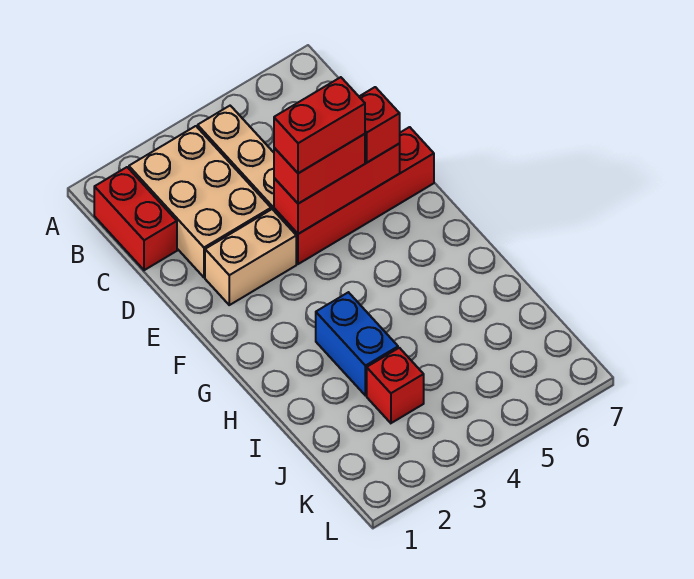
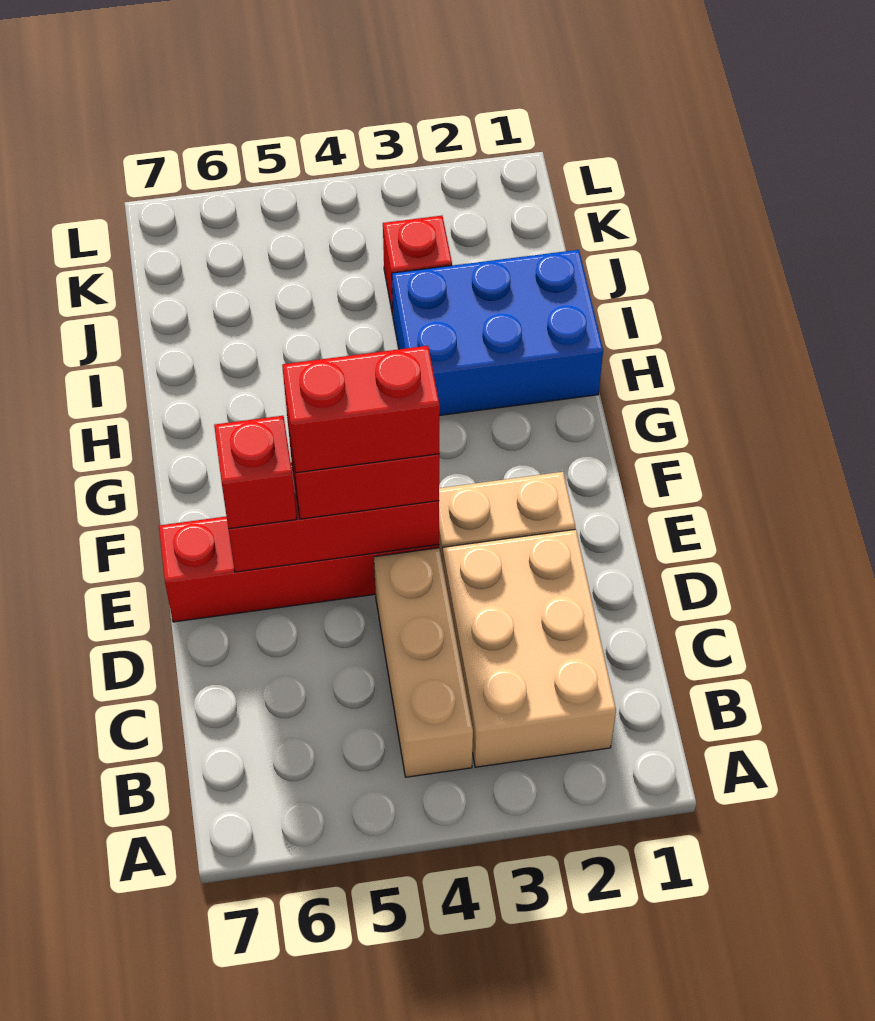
red 1x2 brick [94,167,177,270] -> none
blue 1x2 brick [316,292,398,396] -> blue 2x3 brick [392,250,603,416]

